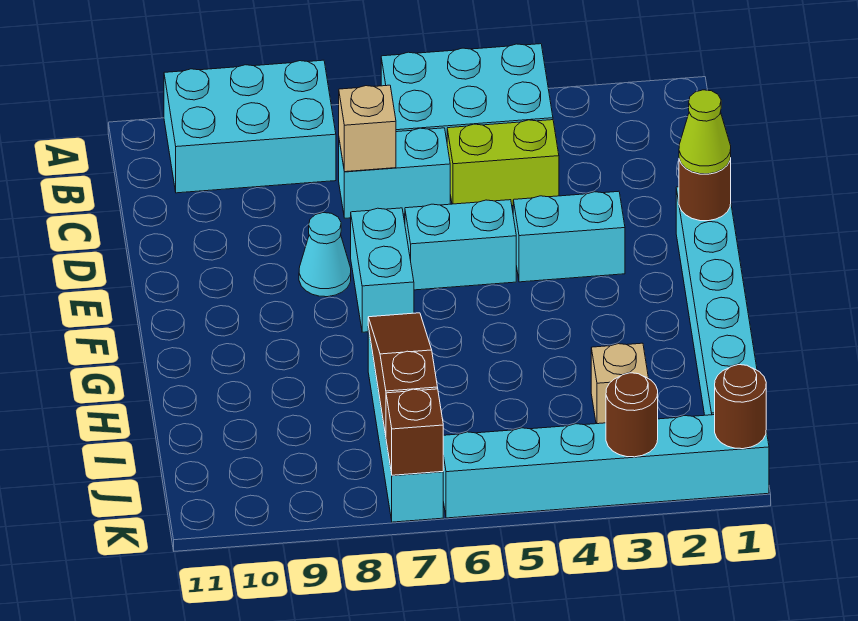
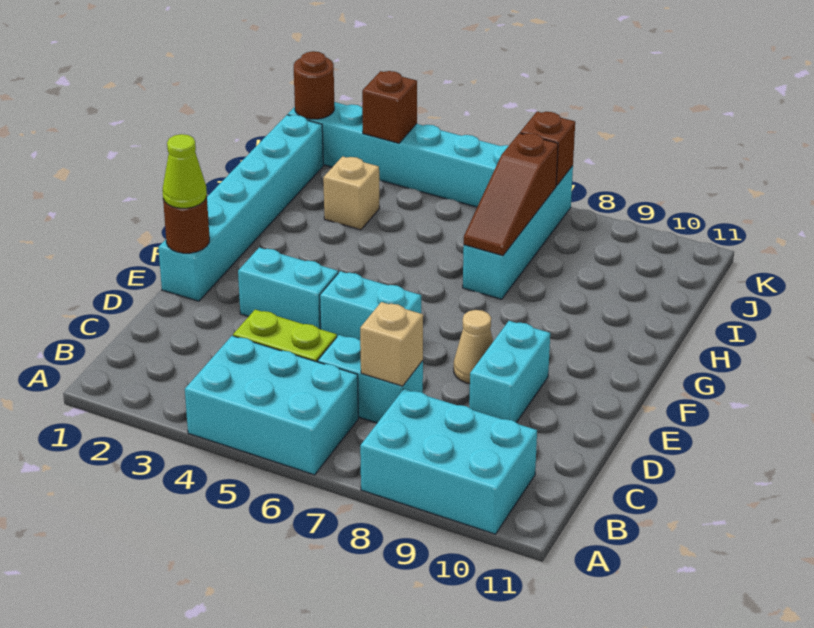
cyan 1x2 brick [351,208,414,332] -> cyan 1x2 brick moved to [469,321,550,423]
cyan 1x1 cone [299,213,351,297] -> tan 1x1 cone [454,310,493,384]
brown 1x1 round brick [606,373,658,457] -> brown 1x1 brick [362,71,417,143]

